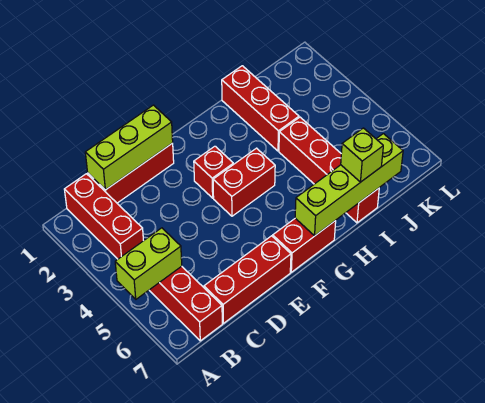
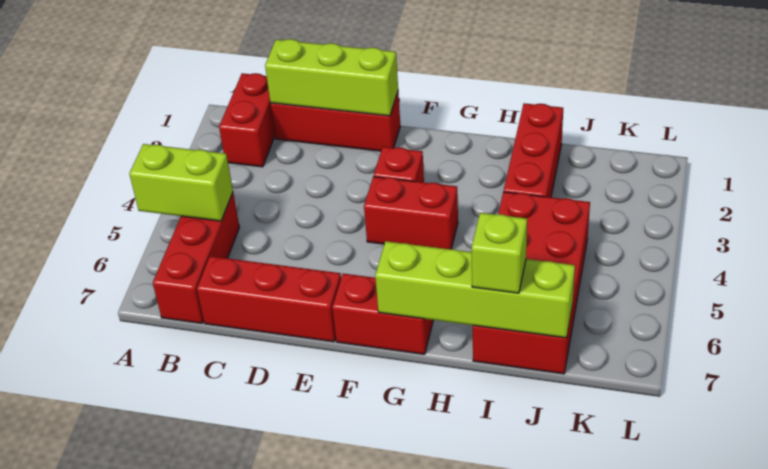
red 1x3 brick [64,174,143,259] -> red 1x2 brick [219,73,275,167]
red 1x4 brick [279,117,379,223] -> red 2x4 brick [473,192,590,374]

